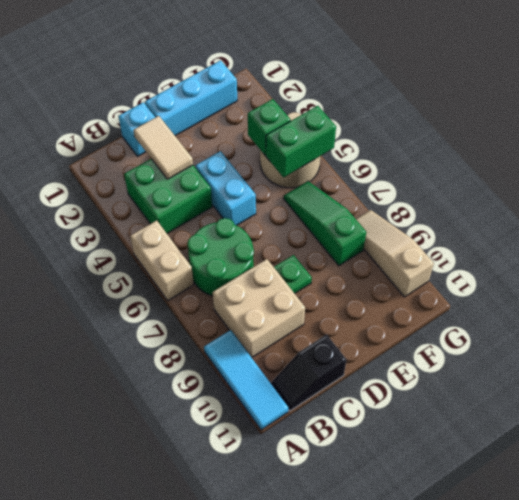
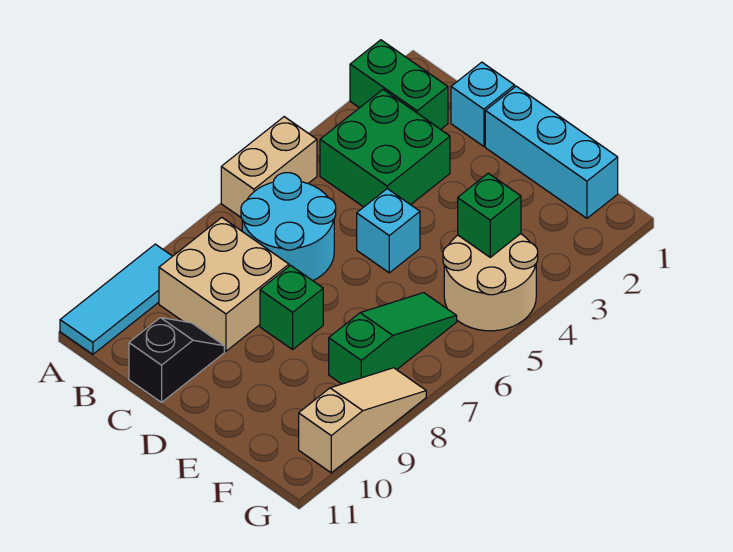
green 2x2 round brick [187,218,254,296] -> cyan 2x2 round brick [241,173,336,281]
black 1x2 slope [271,334,346,411] -> black 1x2 slope turned to [129,318,224,402]
tan 1x2 tile [133,116,193,179] -> none
cyan 1x2 brick [195,151,256,225] -> cyan 1x1 brick [357,189,420,273]
green 1x1 plate [274,255,312,294] -> green 1x1 brick [260,265,323,350]
green 1x2 brick [266,106,336,177] -> green 1x2 brick moved to [350,40,448,129]

